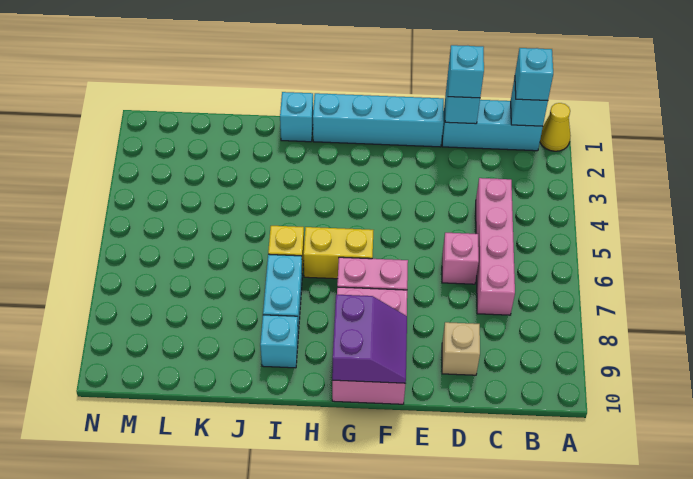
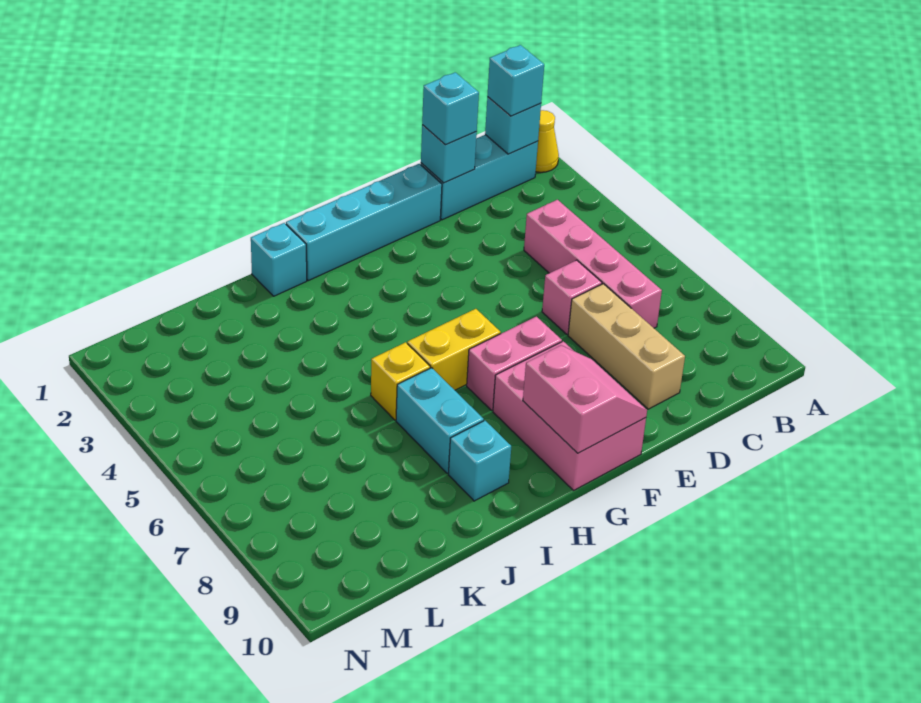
tan 1x1 brick [442,322,480,375] -> tan 1x3 brick [568,284,685,409]
purple 2x2 slope [332,295,407,383] -> pink 2x2 slope [523,345,647,453]

